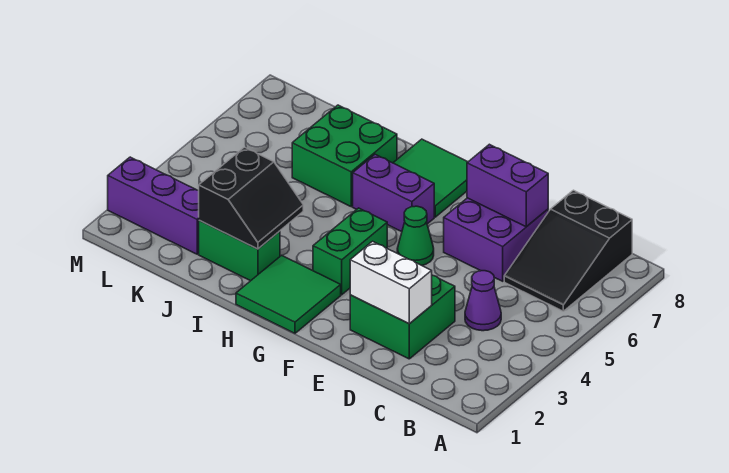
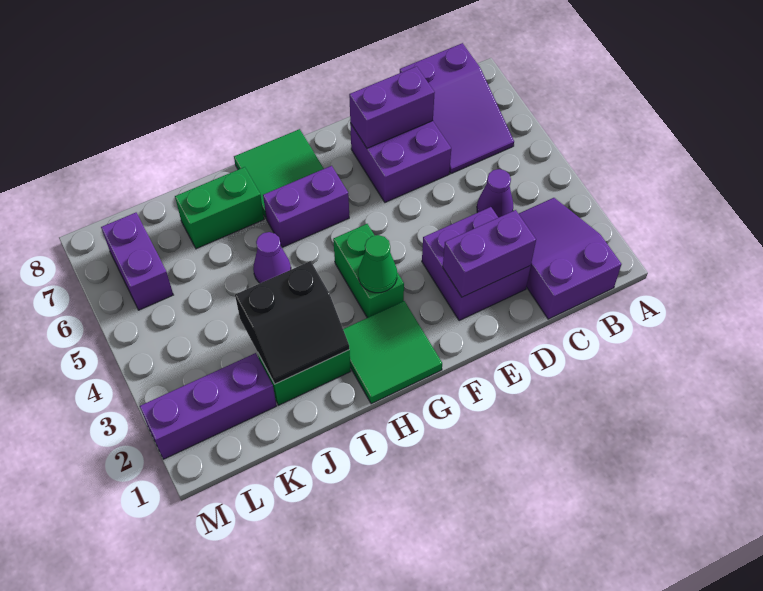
none -> purple 2x3 slope [519,198,622,319]
black 2x3 slope [504,190,632,311] -> purple 2x3 slope [400,43,514,174]
green 2x2 brick [350,275,455,359] -> purple 2x2 brick [422,207,531,321]
white 1x2 brick [350,241,432,324] -> purple 1x2 brick [443,210,536,297]
green 1x1 cone [397,206,434,265] -> green 1x1 cone moved to [358,235,397,293]
black 2x2 slope [199,147,303,249] -> black 2x2 slope turned to [235,261,349,384]
none -> purple 1x1 cone [253,232,291,283]
green 2x2 brick [292,105,397,206] -> green 1x2 brick [175,167,264,249]
none -> purple 1x2 brick [101,213,173,310]

